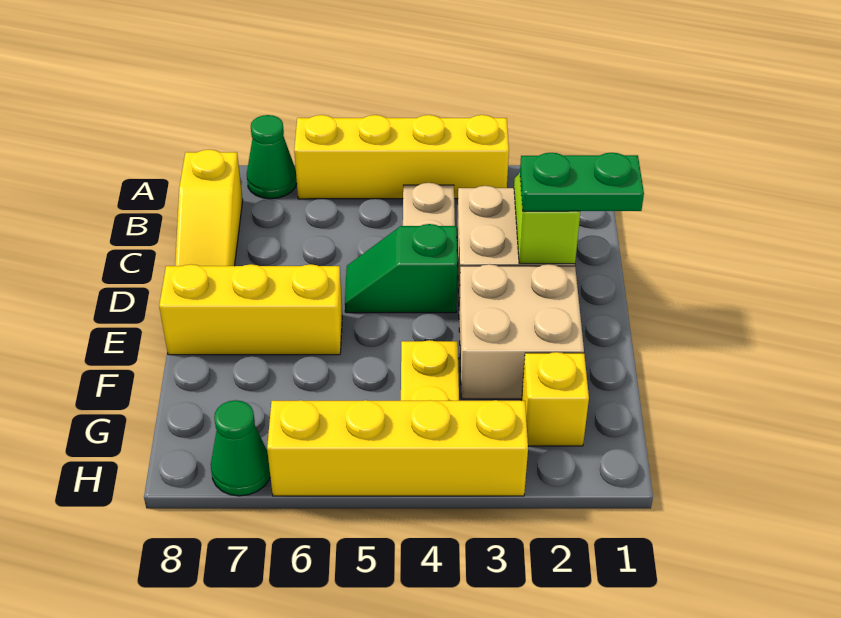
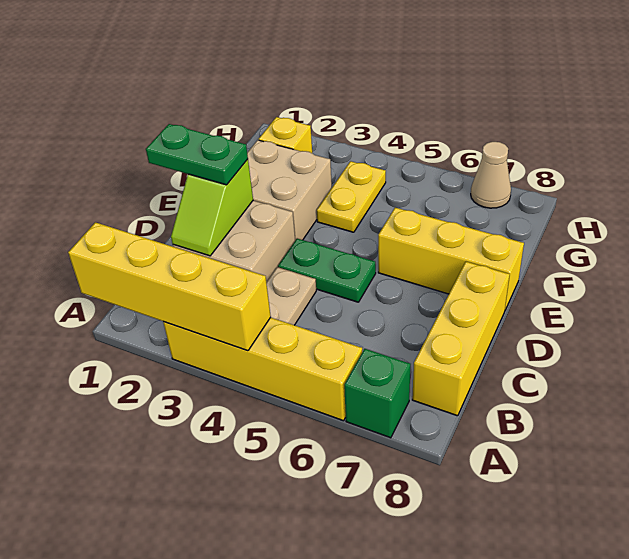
green 1x1 cone [247,115,297,199] -> green 1x1 brick [344,349,411,438]
yellow 1x3 slope [175,150,243,266] -> yellow 1x3 brick [412,262,510,416]
green 1x2 slope [345,224,457,313] -> green 1x2 plate [278,238,376,302]
yellow 1x4 brick [267,400,528,496] -> yellow 1x4 brick moved to [68,222,271,351]
green 1x1 cone [211,400,270,496] -> tan 1x1 cone [471,142,511,208]

